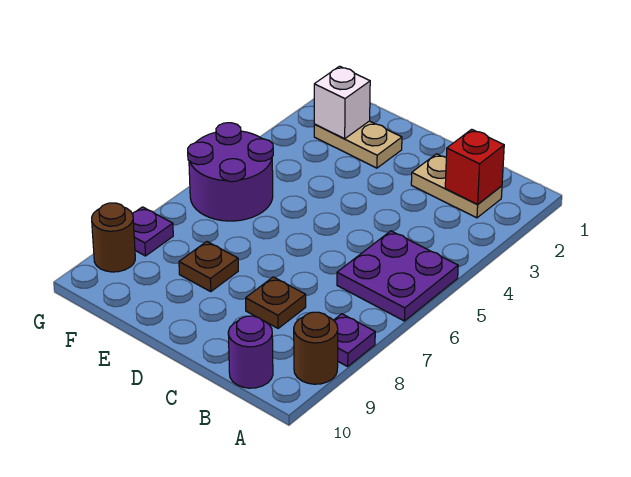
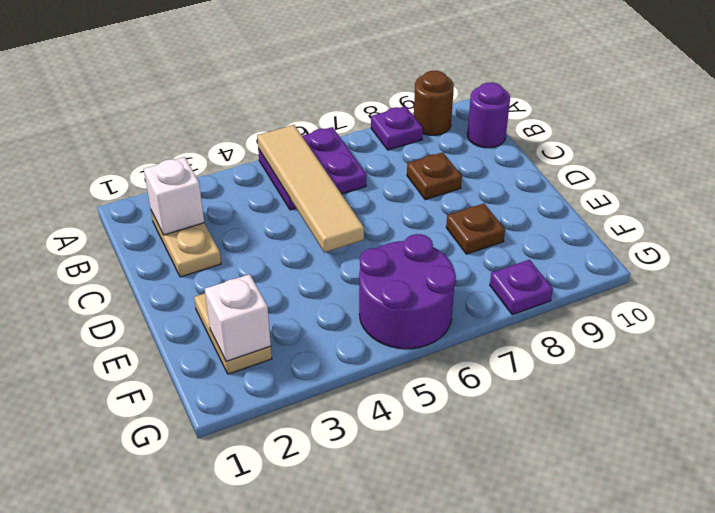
none -> tan 1x4 tile [257,125,364,253]
red 1x1 brick [445,129,504,204] -> white 1x1 brick [144,157,204,235]
brown 1x1 round brick [92,203,135,272] -> none

